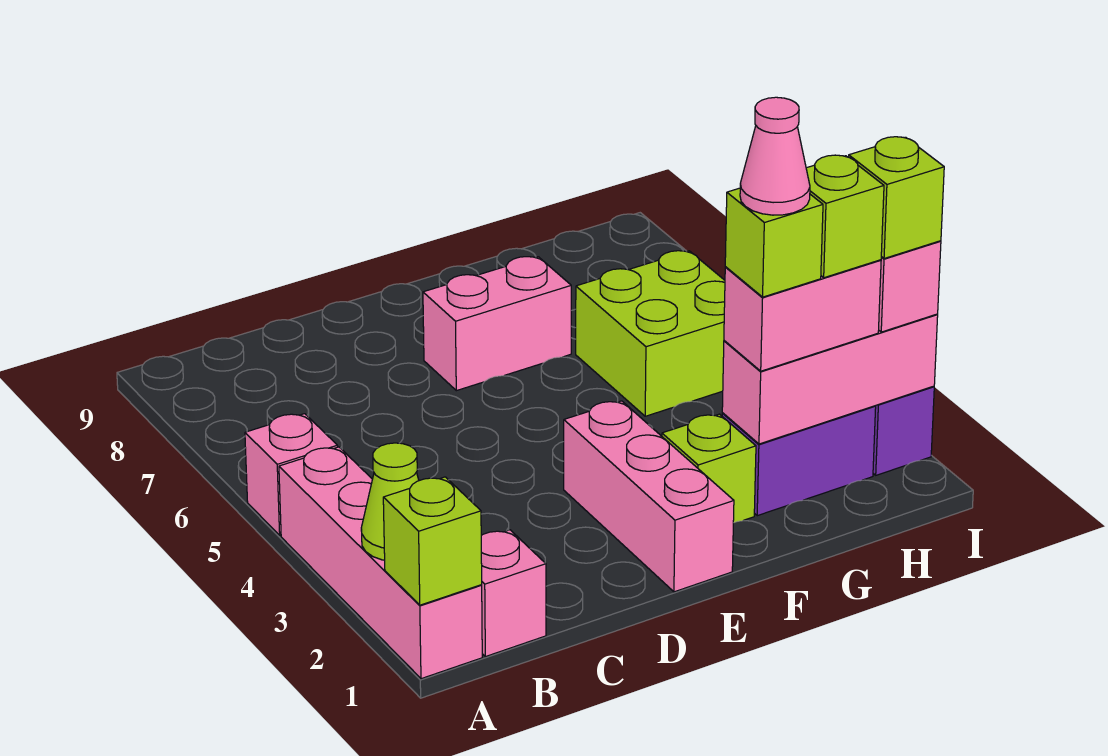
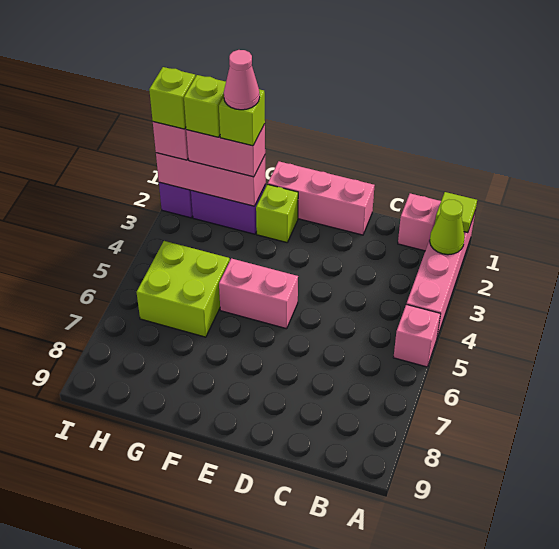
lime 1x1 brick [383,477,482,605] -> lime 1x1 tile [435,192,477,233]
pink 1x3 brick [564,401,734,592] -> pink 1x3 brick turned to [268,161,375,235]
pink 1x2 brick [423,257,571,391] -> pink 1x2 brick moved to [219,258,298,329]

